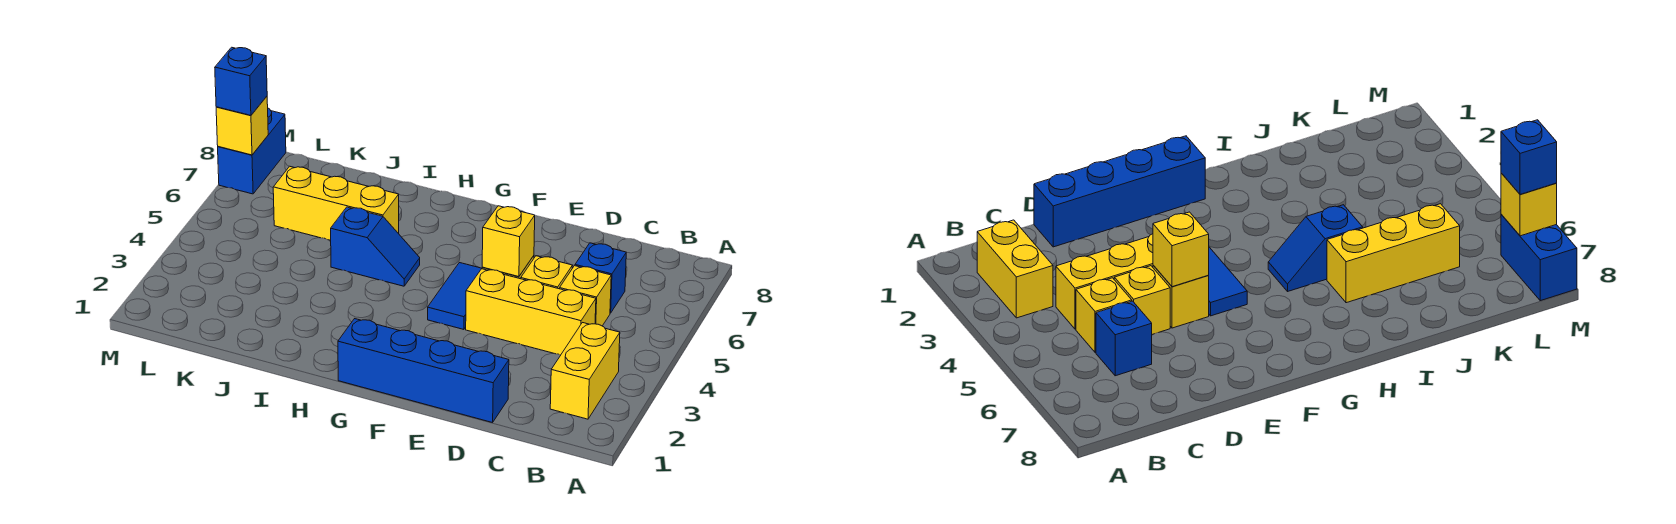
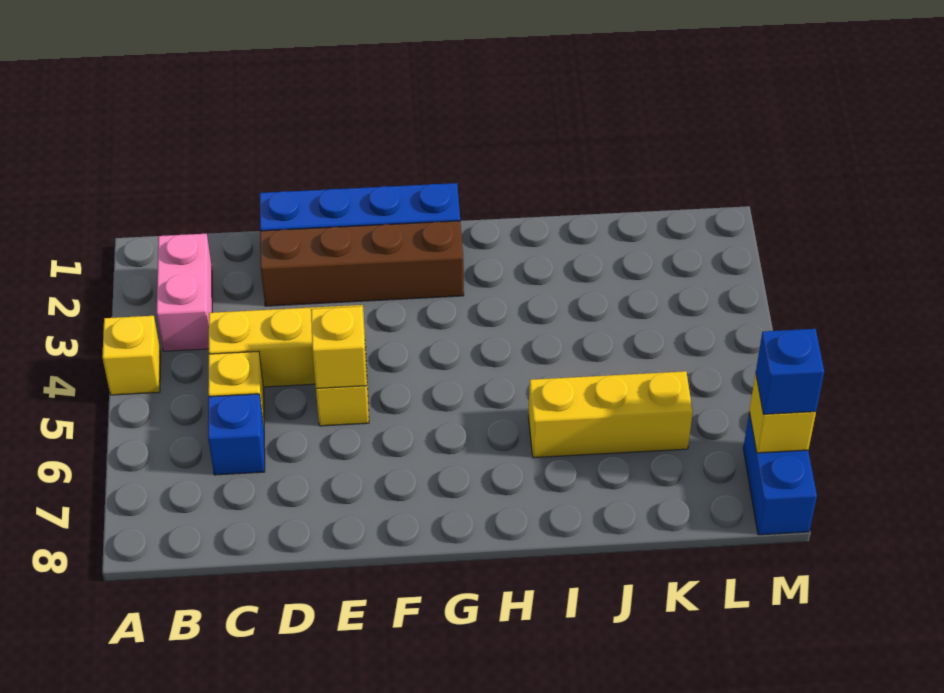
yellow 1x2 brick [550,323,620,419] -> pink 1x2 brick [157,234,212,351]
none -> brown 1x4 brick [260,221,464,306]
yellow 1x1 brick [521,256,573,289] -> yellow 1x1 brick moved to [102,316,161,395]
blue 1x2 tile [428,263,482,329] -> none
blue 1x2 slope [331,207,420,286] -> none

